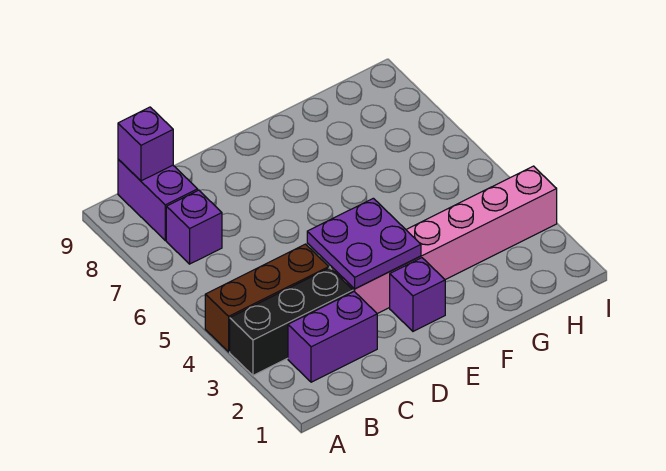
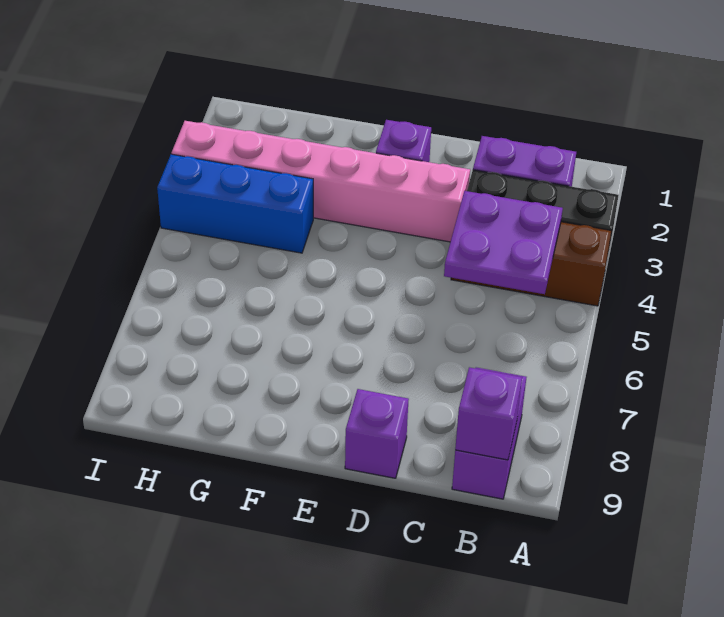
purple 1x1 brick [166,190,222,264] -> purple 1x1 brick moved to [345,389,409,478]
purple 2x2 plate [307,198,421,289] -> purple 2x2 plate moved to [444,191,563,294]
none -> blue 1x3 brick [157,154,313,253]

